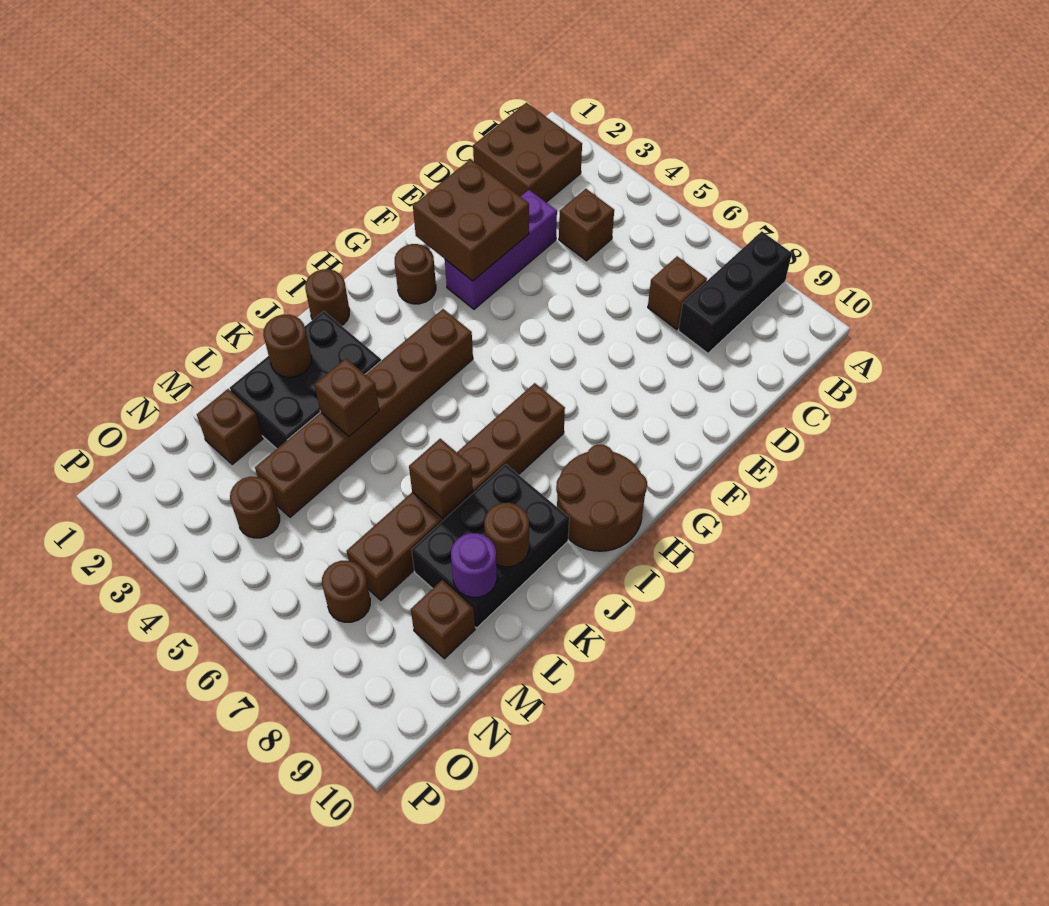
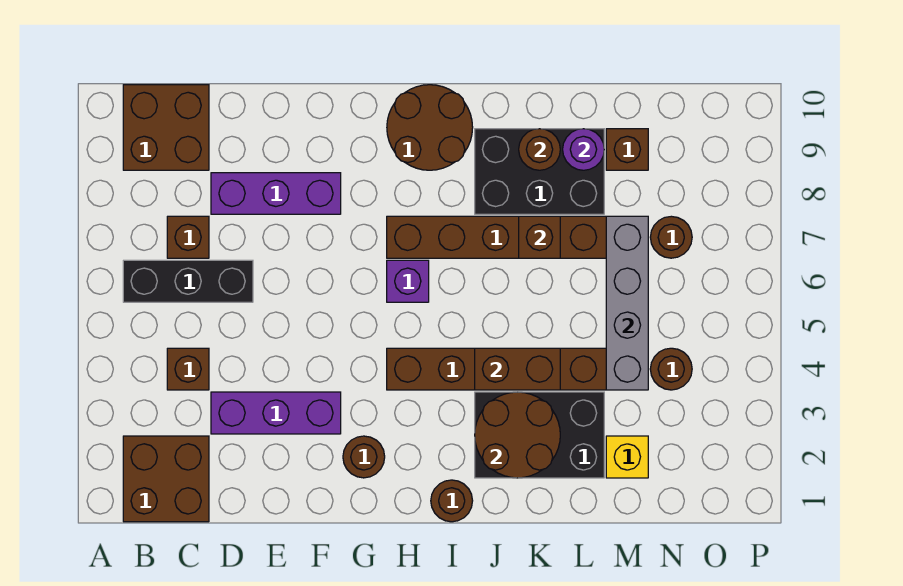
black 1x3 brick [678,231,792,353] -> black 1x3 brick moved to [123,260,253,302]
none -> purple 1x3 brick [211,173,341,214]
brown 2x2 brick [413,159,529,281] -> brown 2x2 brick moved to [123,85,209,170]
none -> purple 1x1 brick [387,260,429,302]
brown 1x1 round brick [263,315,311,377] -> brown 2x2 round brick [475,392,560,478]
brown 1x1 brick [315,358,379,436] -> brown 1x2 brick [475,348,560,390]
brown 1x1 brick [197,389,263,465] -> yellow 1x1 brick [606,436,648,478]
none -> grey 1x4 brick [606,216,648,390]

